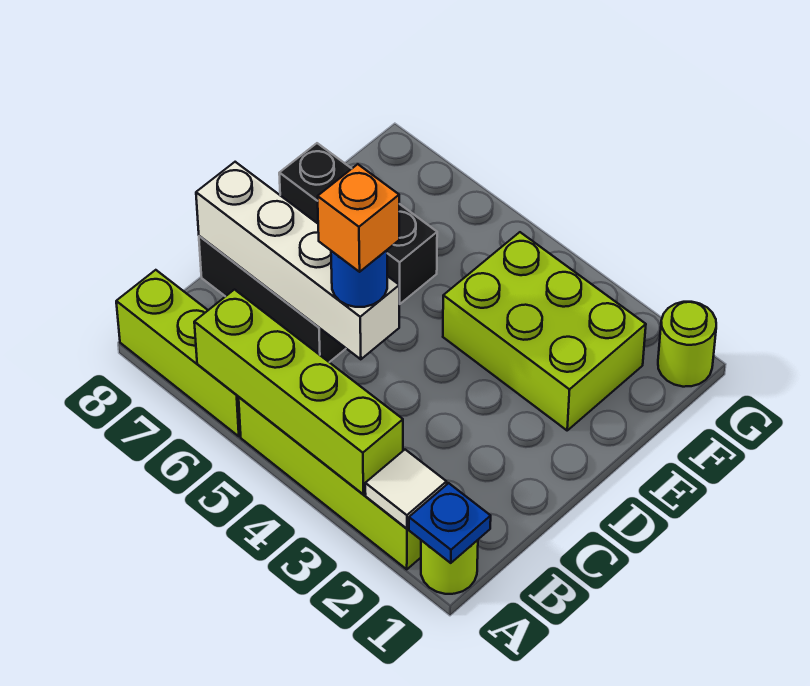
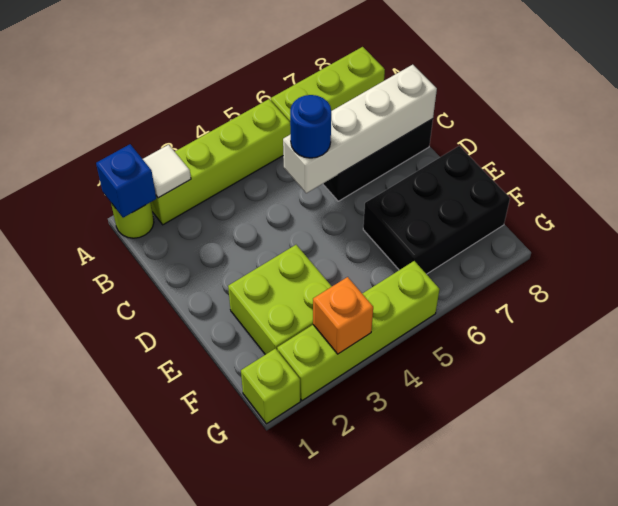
blue 1x1 plate [409,483,491,563] -> blue 1x1 brick [96,144,156,218]
lime 1x4 brick [194,290,403,494] -> lime 1x4 brick moved to [277,261,440,401]
orange 1x1 brick [318,164,399,272] -> orange 1x1 brick moved to [313,277,373,354]
lime 2x3 brick [443,232,646,430] -> lime 2x2 brick [228,245,332,355]
black 1x3 brick [279,143,437,304] -> black 2x3 brick [363,146,510,274]
lime 1x1 round brick [658,302,716,387] -> lime 1x1 brick [241,349,300,424]

